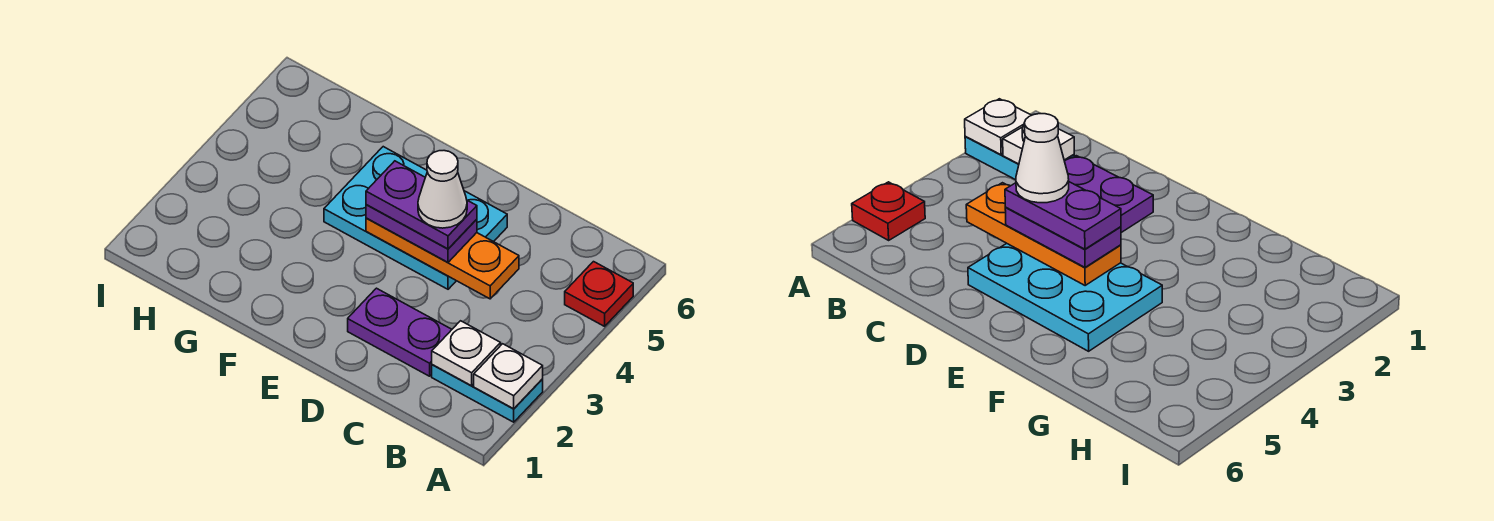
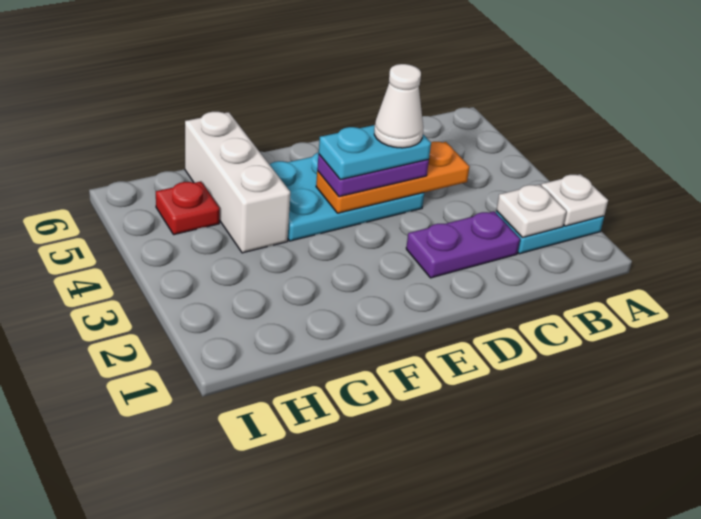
red 1x1 plate [565,262,633,326] -> red 1x1 plate moved to [156,181,220,235]
purple 1x2 plate [366,161,477,249] -> cyan 1x2 plate [319,125,431,180]
none -> white 1x3 brick [185,112,290,253]

